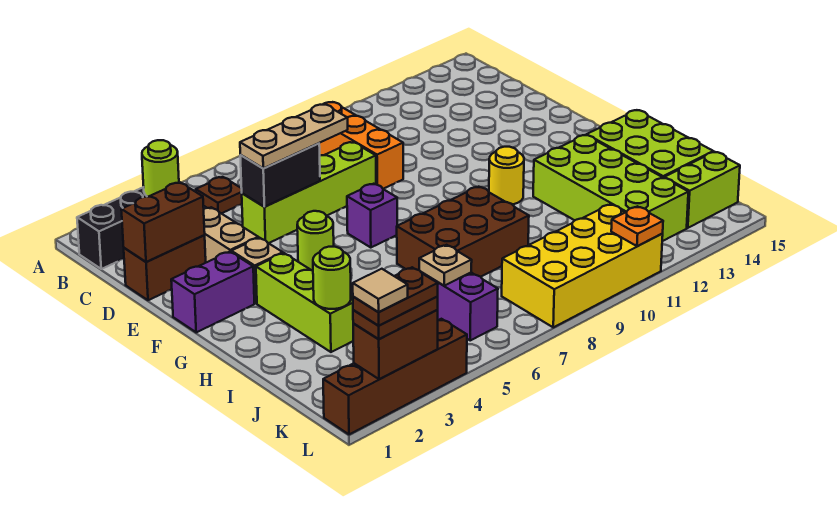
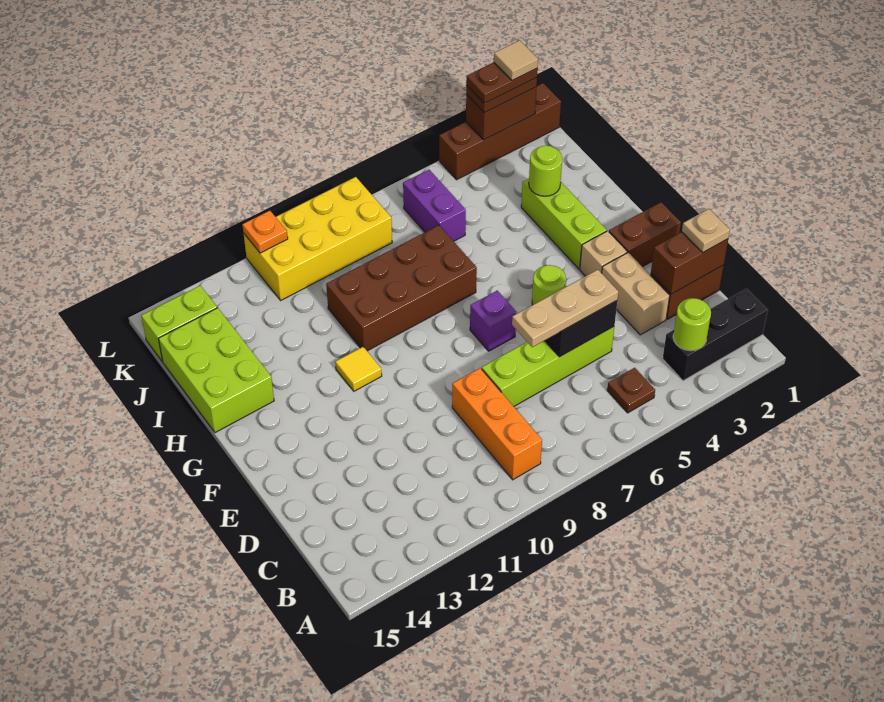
purple 1x2 brick [171,252,254,332] -> brown 1x2 brick [609,202,681,267]
yellow 1x1 round brick [489,147,524,205] -> yellow 1x1 tile [335,347,382,391]
brown 2x3 brick [397,187,529,277] -> brown 2x4 brick [326,225,477,351]
lime 2x4 brick [533,135,688,241] -> none
tan 1x1 plate [419,245,472,286] -> tan 1x1 plate moved to [682,209,730,252]

